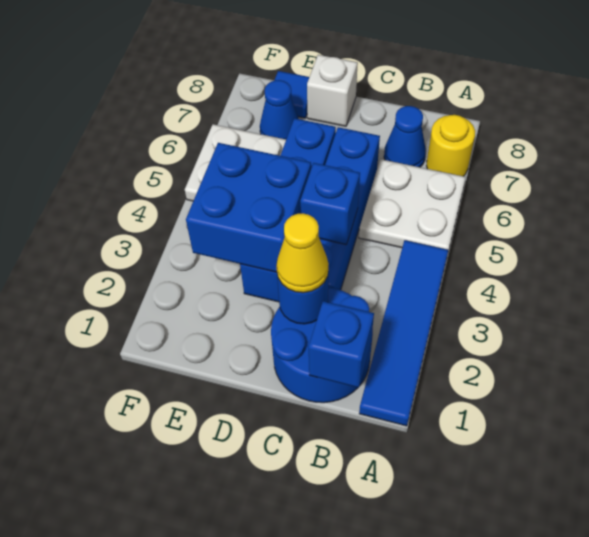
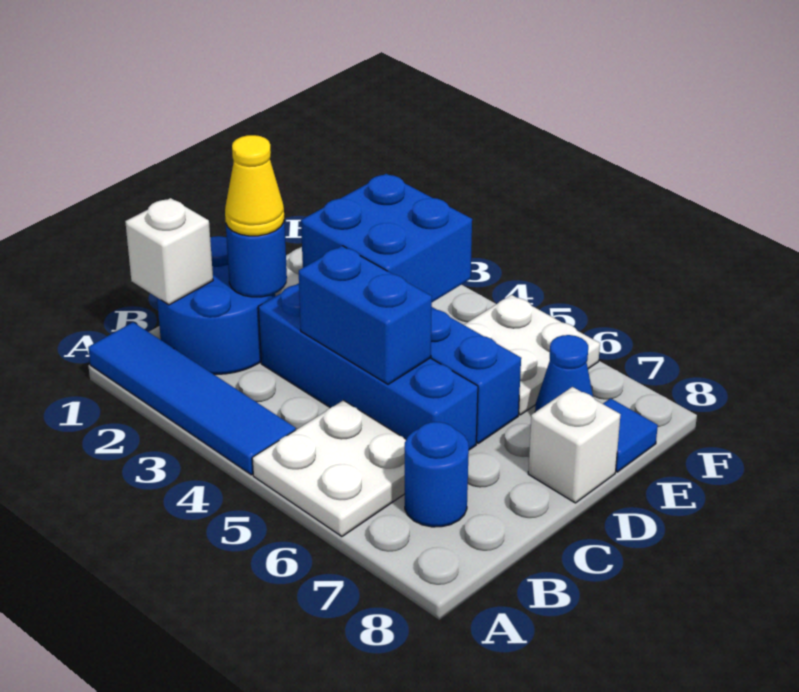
yellow 1x1 round brick [426,115,475,176] -> none
blue 1x1 brick [309,301,374,388] -> white 1x1 brick [125,198,213,305]
blue 1x1 cone [384,106,426,167] -> blue 1x1 round brick [405,422,469,527]
blue 1x1 brick [300,163,360,245] -> blue 1x2 brick [299,246,432,384]

